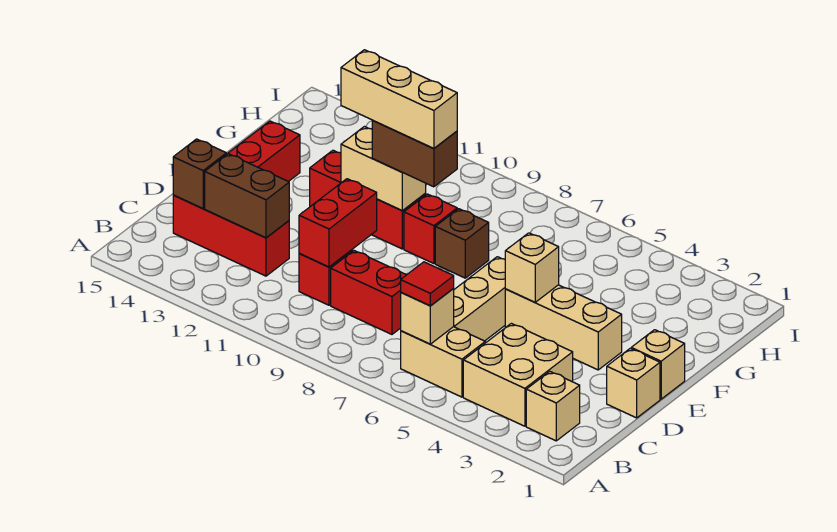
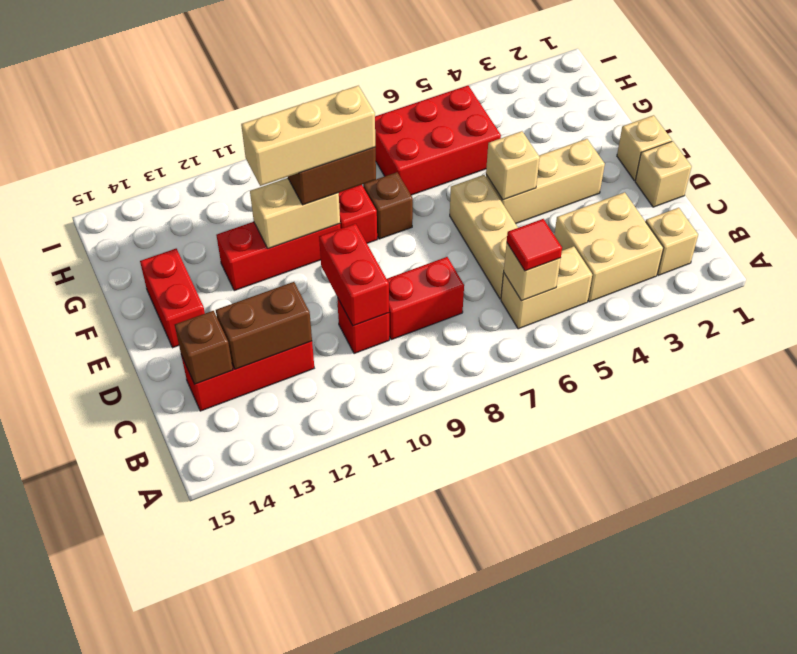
none -> red 2x3 brick [375,85,501,195]

